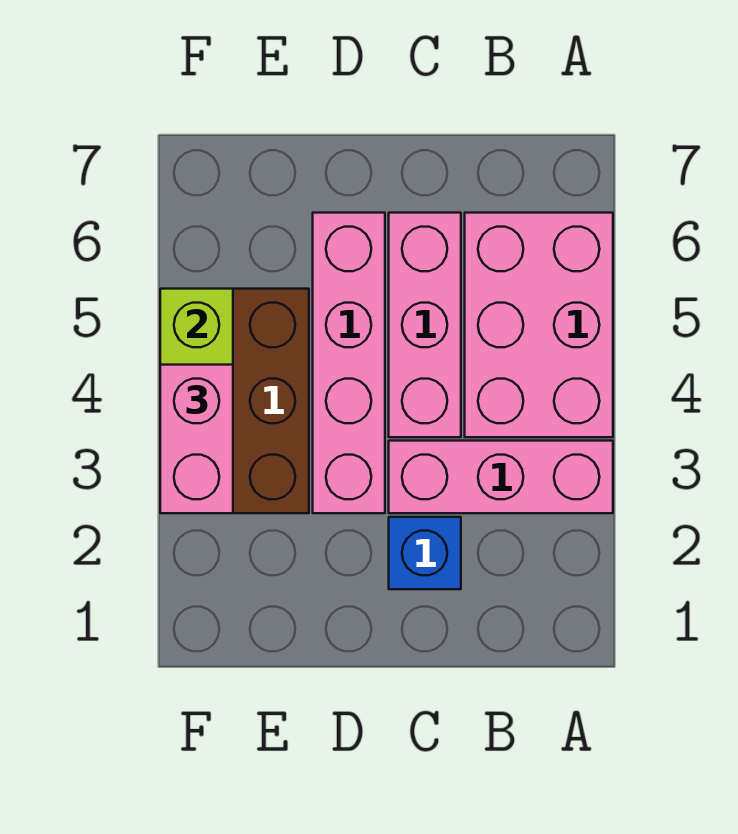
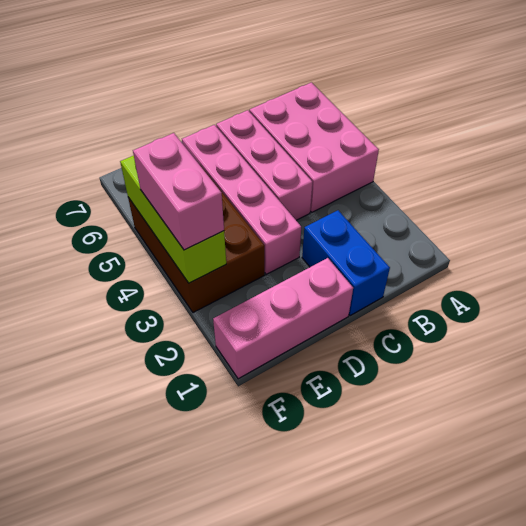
pink 1x3 brick [389,441,613,513] -> pink 1x3 brick moved to [213,258,353,379]
blue 1x1 brick [389,517,461,589] -> blue 1x2 brick [302,210,390,316]

